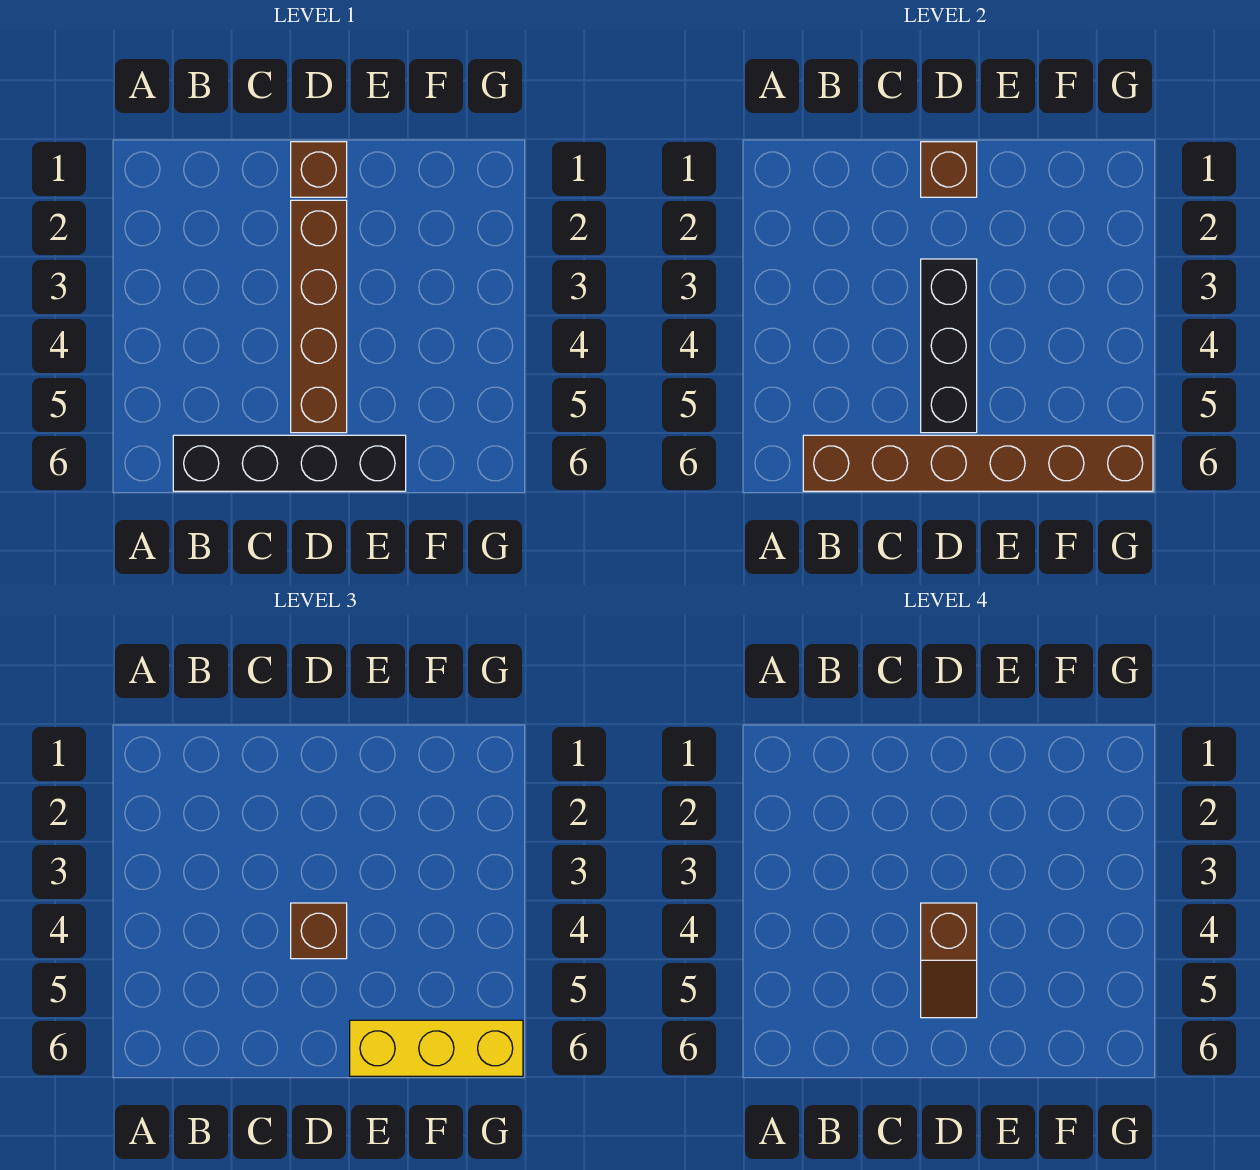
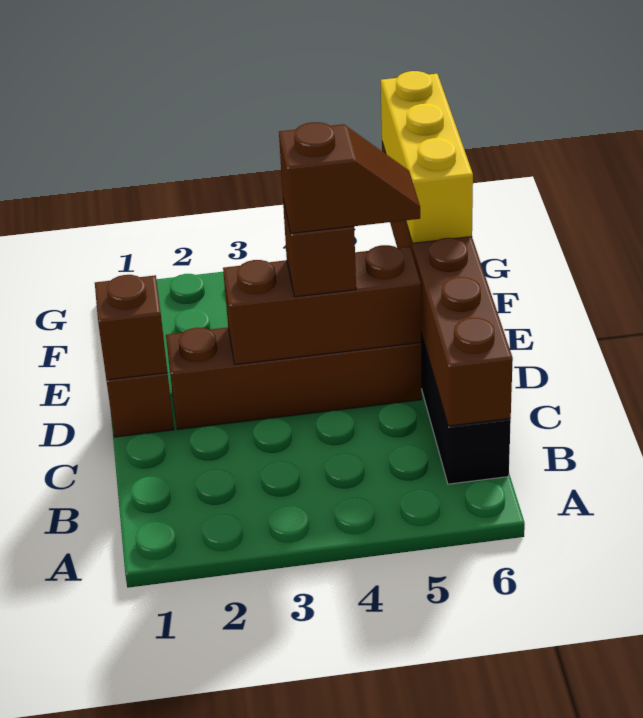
black 1x3 brick [921,259,977,433] -> brown 1x3 brick [223,245,421,365]

